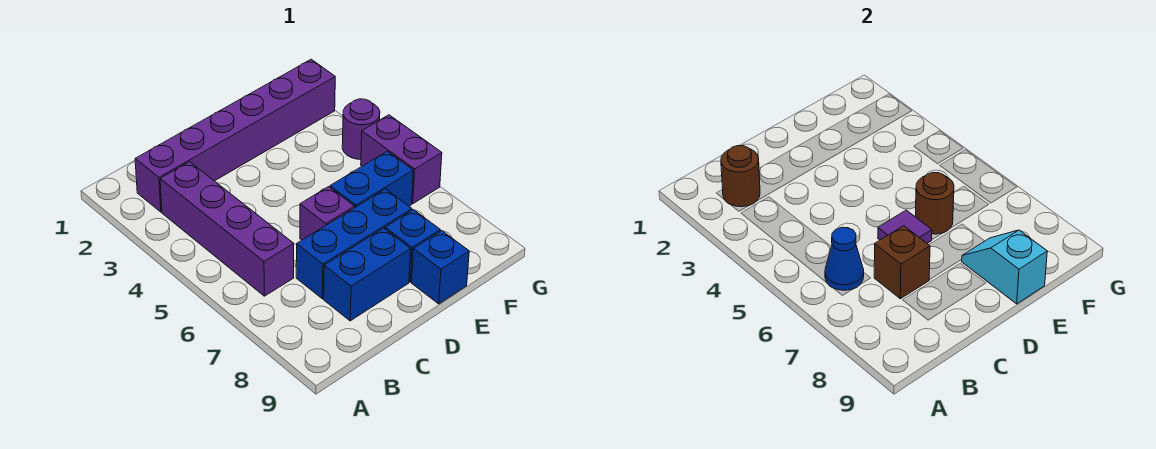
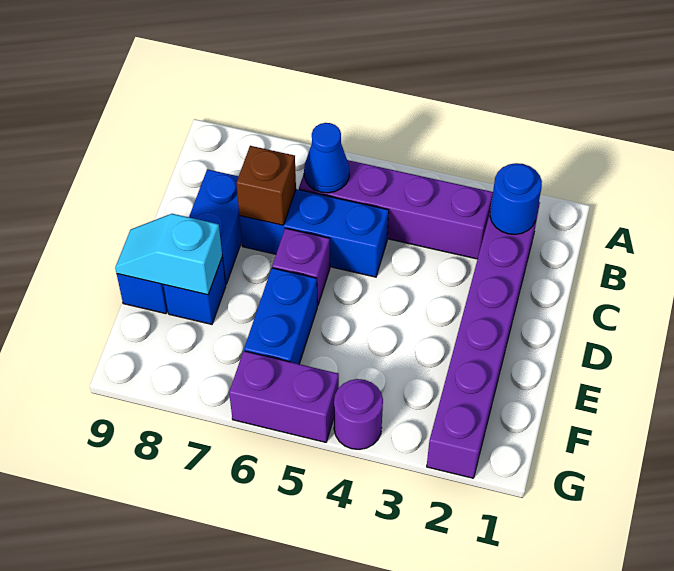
brown 1x1 round brick [721,146,760,207] -> blue 1x1 round brick [490,163,542,235]
blue 1x3 brick [296,189,412,299] -> blue 1x3 brick turned to [239,189,389,277]
purple 1x1 tile [878,210,932,244] -> none
brown 1x1 round brick [915,173,954,234] -> none
cyan 1x2 slope [961,230,1047,304] -> cyan 1x2 slope turned to [115,214,222,295]

